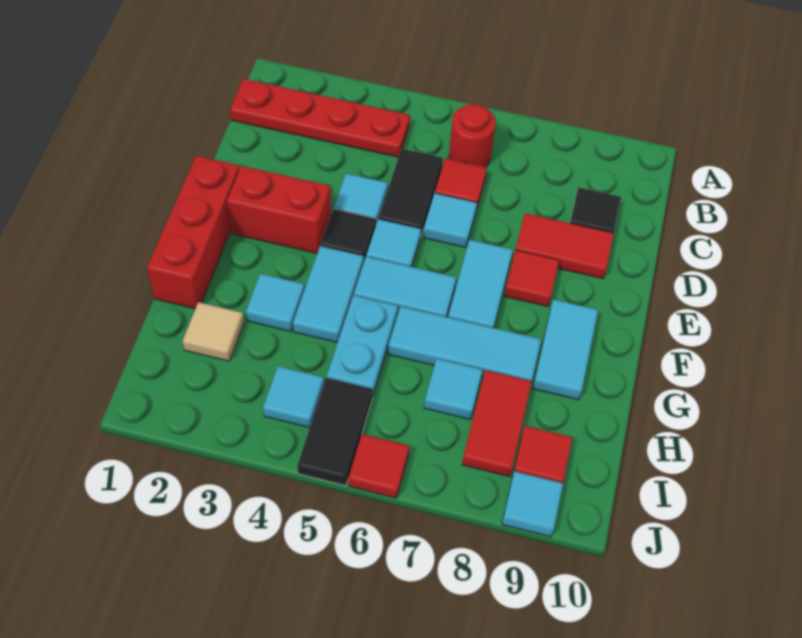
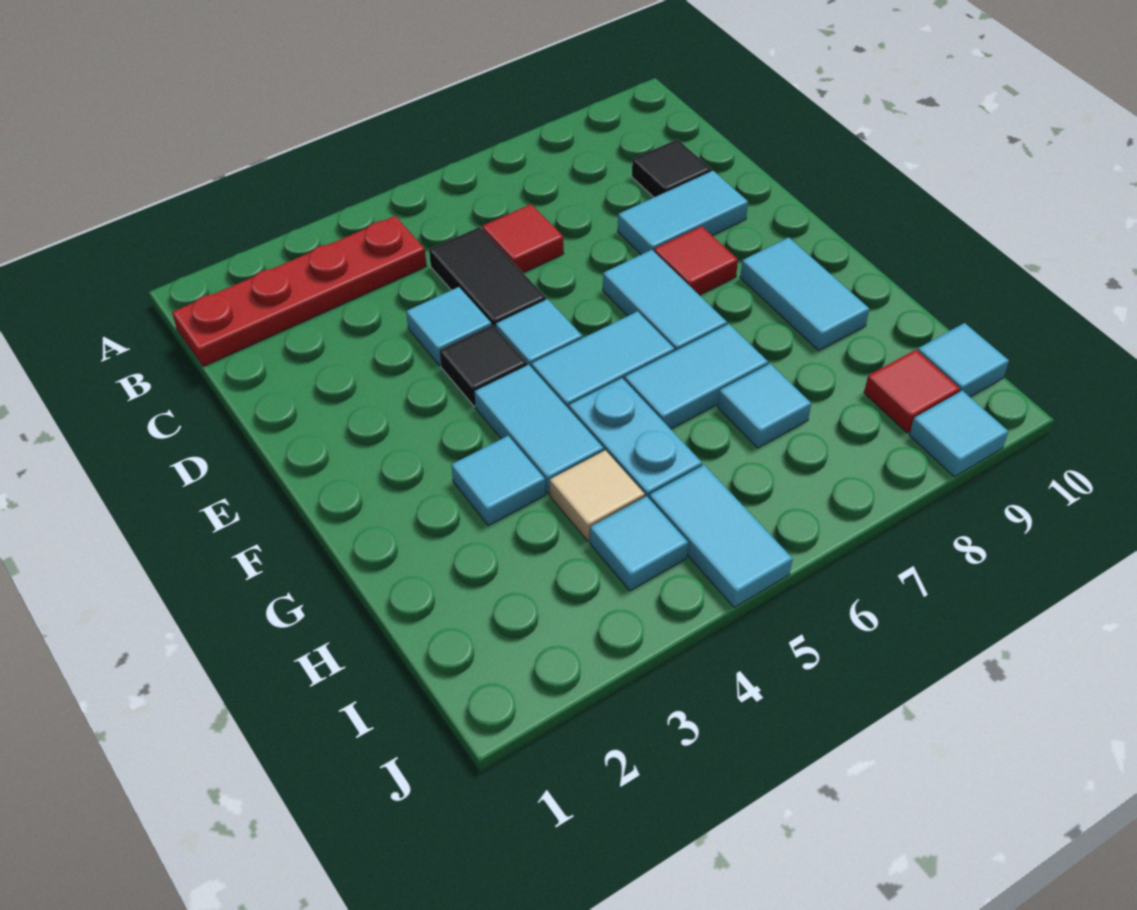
red 1x1 round brick [449,104,496,167] -> none
cyan 1x1 tile [423,193,477,248] -> cyan 1x1 tile moved to [918,323,1009,397]
red 1x2 tile [515,213,614,279] -> cyan 1x2 tile [618,171,748,255]
red 1x3 brick [147,156,239,309] -> none
red 1x2 brick [227,166,331,253] -> none
cyan 1x3 tile [388,306,541,381] -> cyan 1x2 tile [625,324,768,429]
tan 1x1 tile [183,302,244,361] -> tan 1x1 tile moved to [550,450,645,541]
red 1x2 tile [462,370,532,477] -> none
black 1x2 tile [297,378,373,486] -> cyan 1x2 tile [649,465,792,607]
red 1x1 tile [348,434,409,498] -> none

